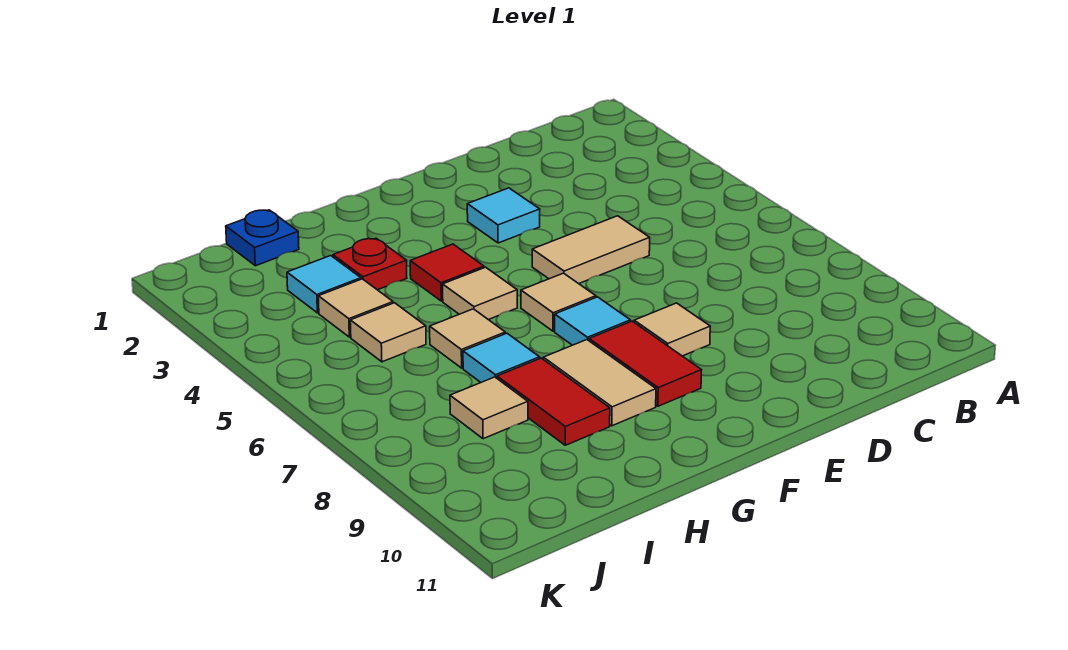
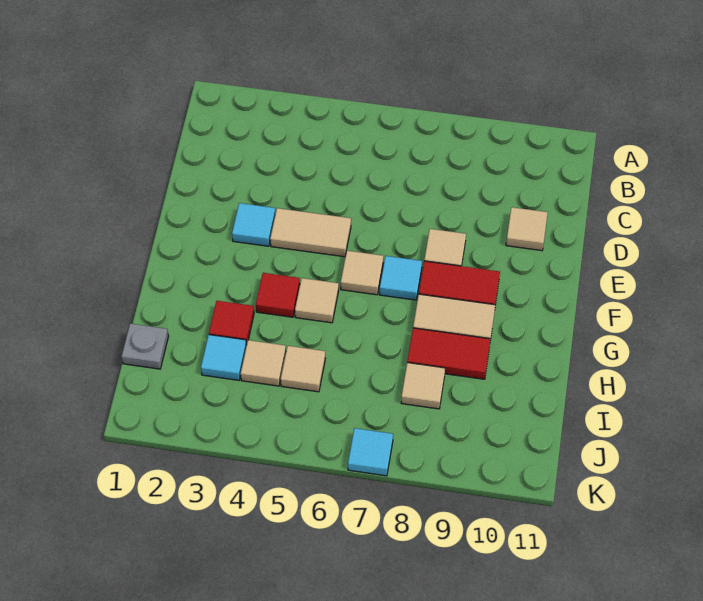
tan 1x2 tile [532,216,650,284] -> tan 1x2 tile turned to [270,208,351,257]
red 1x1 plate [333,238,407,290] -> red 1x1 tile [209,301,254,345]
tan 1x1 tile [430,309,505,368] -> tan 1x1 tile moved to [506,207,548,251]
cyan 1x1 tile [463,333,540,382] -> cyan 1x1 tile moved to [348,428,393,476]
blue 1x1 plate [226,210,299,266] -> grey 1x1 plate [122,324,168,369]

